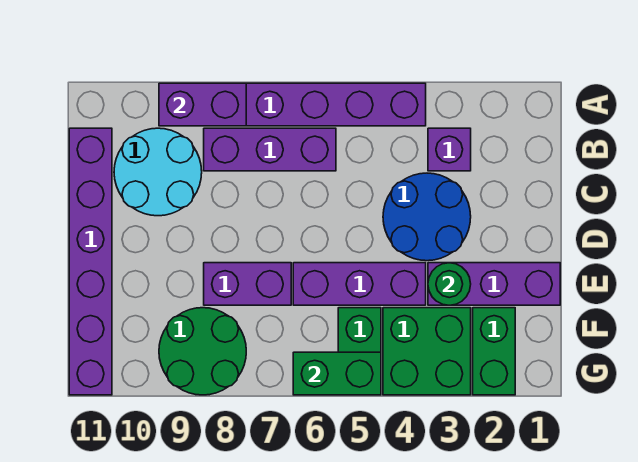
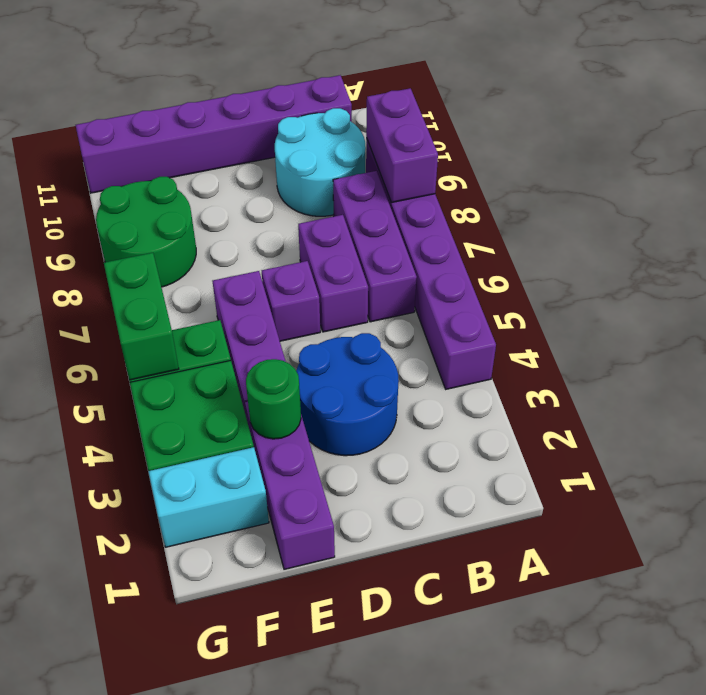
purple 1x1 brick [428,128,471,171] -> purple 1x1 brick moved to [262,261,320,341]
purple 1x2 brick [204,263,291,305] -> purple 1x2 brick moved to [298,215,368,332]
green 1x2 brick [473,308,515,395] -> cyan 1x2 brick [148,447,269,547]

